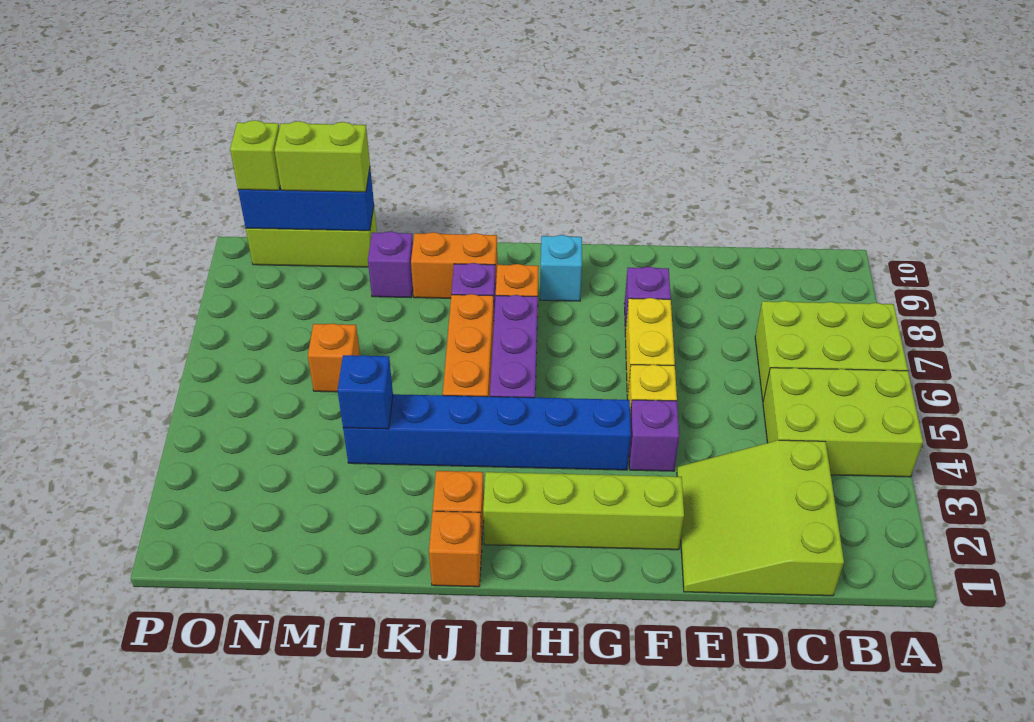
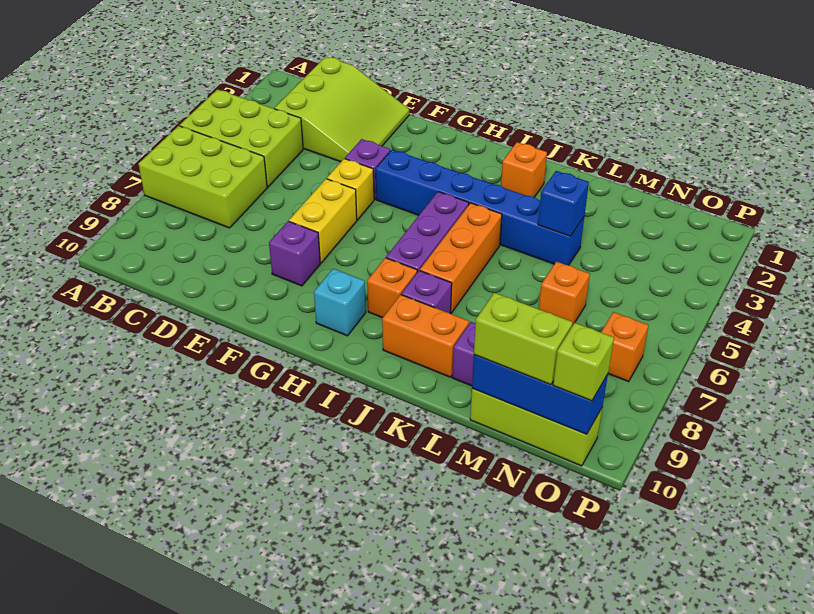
lime 1x4 brick [483,472,684,550] -> none
orange 1x1 brick [429,511,482,587] -> orange 1x1 brick moved to [601,312,649,382]

